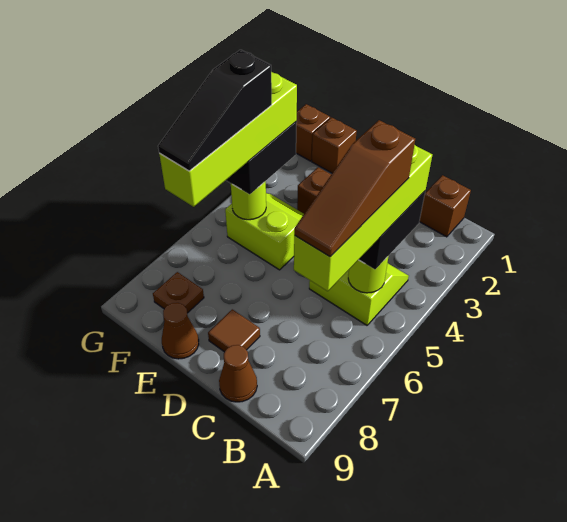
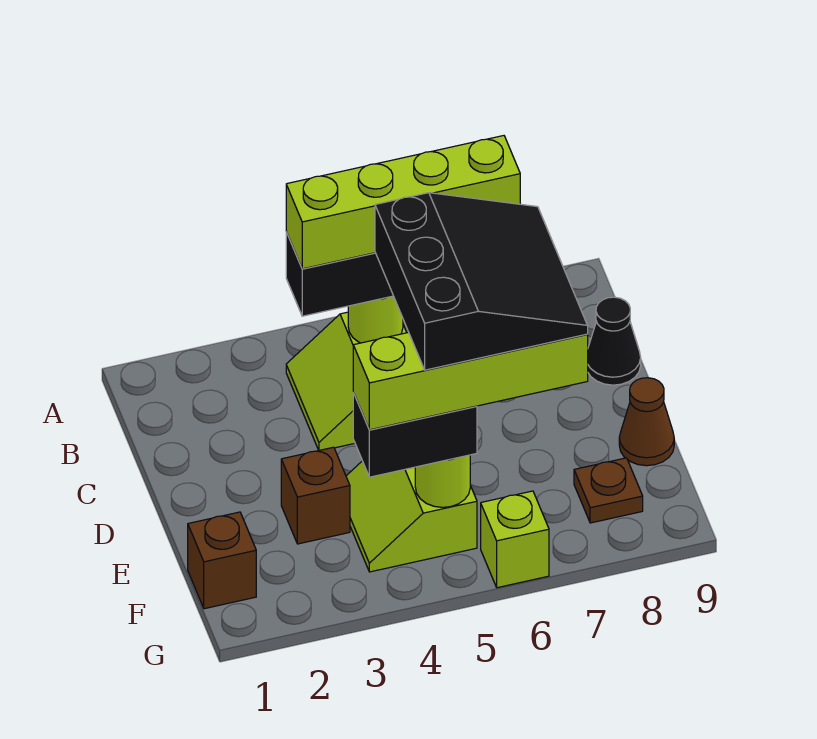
brown 1x1 brick [419,175,471,237] -> none
brown 1x3 slope [294,120,415,257] -> none
brown 1x1 cone [219,345,257,402] -> black 1x1 cone [588,297,641,385]
brown 1x1 tile [208,309,260,352] -> none
black 1x3 slope [158,50,272,171] -> black 3x3 slope [375,193,588,370]
brown 1x1 brick [296,104,330,161] -> none
none -> lime 1x1 brick [481,491,549,588]

